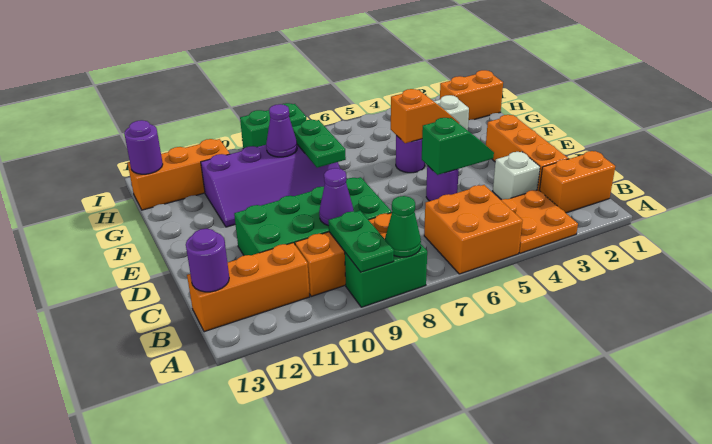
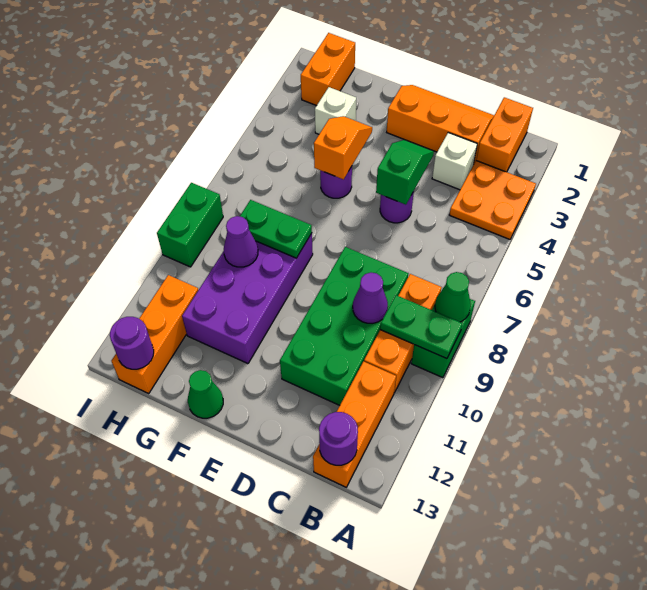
orange 2x2 brick [424,185,523,274] -> none
purple 2x4 slope [201,145,340,227] -> purple 2x4 brick [182,233,313,364]
none -> green 1x1 cone [188,370,223,418]

